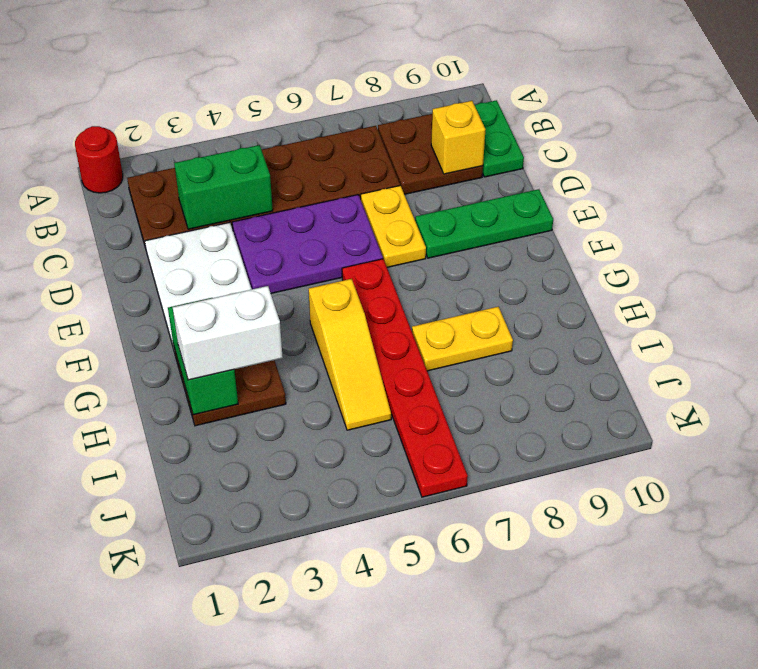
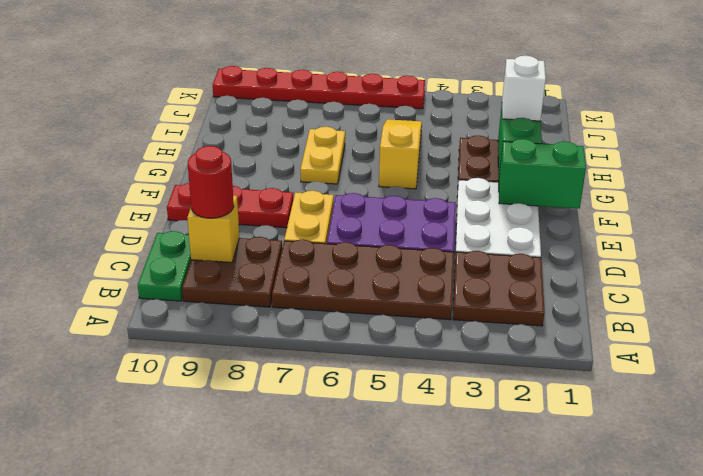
red 1x1 round brick [75,126,123,193] -> red 1x1 round brick moved to [188,146,234,218]
green 1x2 brick [174,145,273,229] -> green 1x2 brick moved to [499,139,586,208]
green 1x3 plate [415,189,553,258] -> red 1x3 plate [167,183,293,228]
red 1x6 plate [342,259,468,497] -> red 1x6 plate turned to [213,66,425,109]
white 1x2 brick [173,286,283,380] -> white 1x1 brick [502,56,546,121]
yellow 1x2 plate [412,307,513,371] -> yellow 1x2 plate turned to [300,127,345,184]

